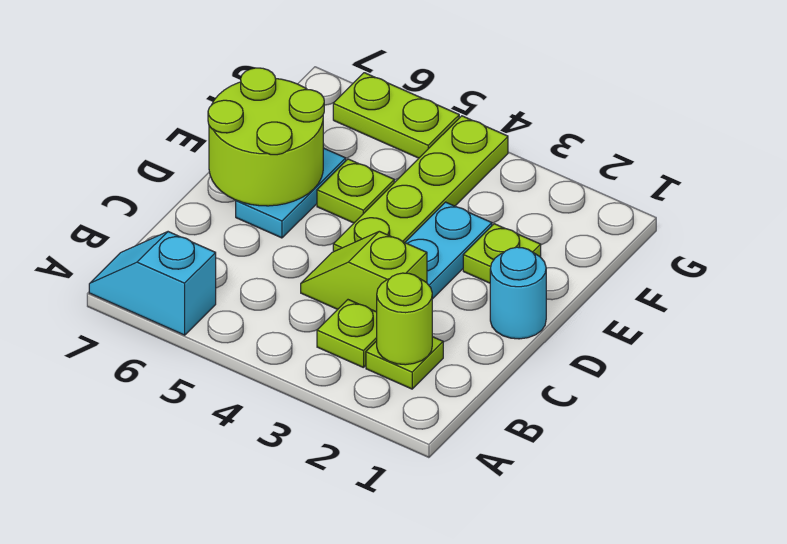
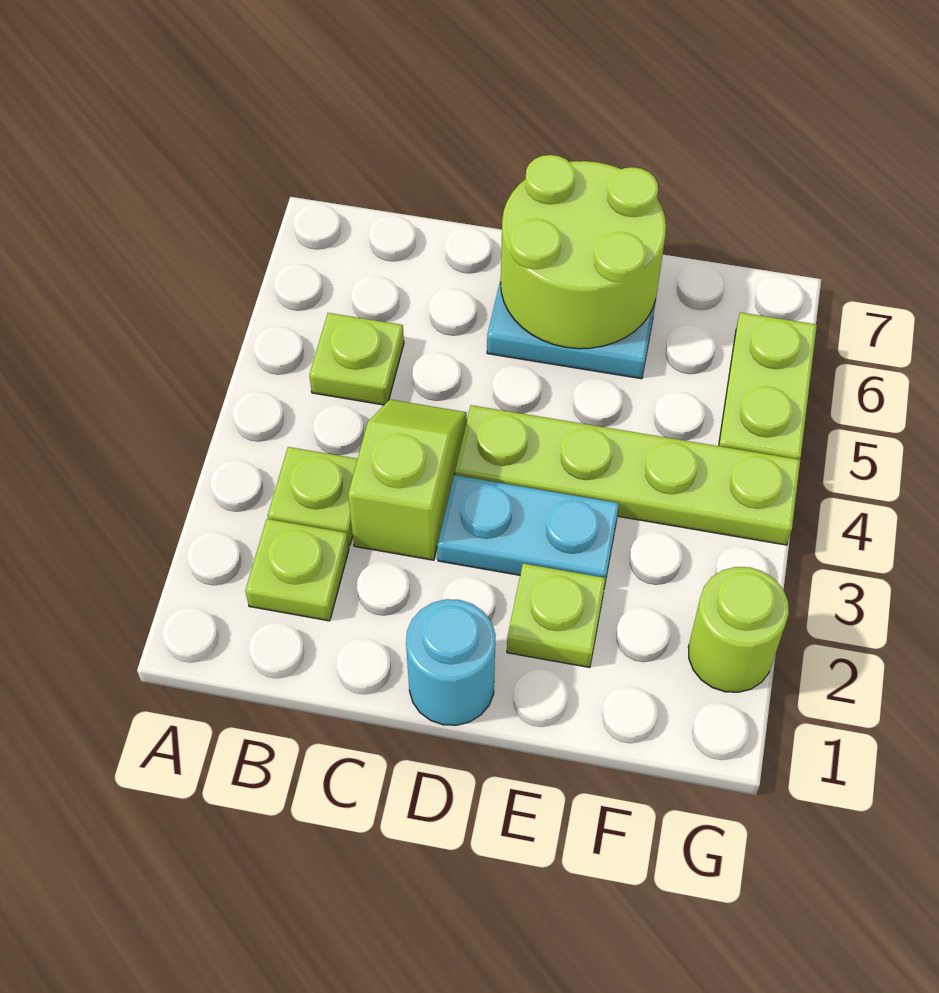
cyan 1x2 slope [89,232,216,335] -> none
lime 1x1 round brick [377,273,432,365] -> lime 1x1 round brick moved to [688,567,789,692]
lime 1x1 plate [317,159,394,223] -> lime 1x1 plate moved to [309,313,404,405]

